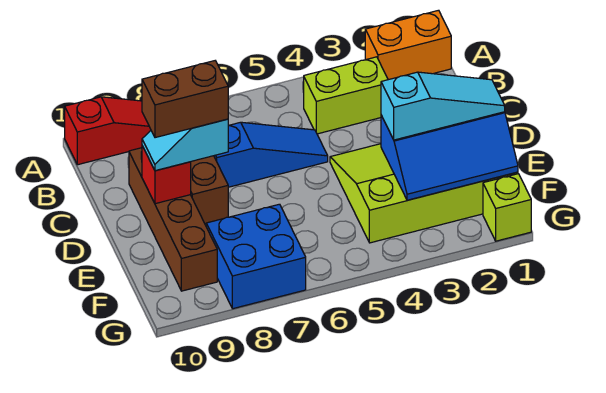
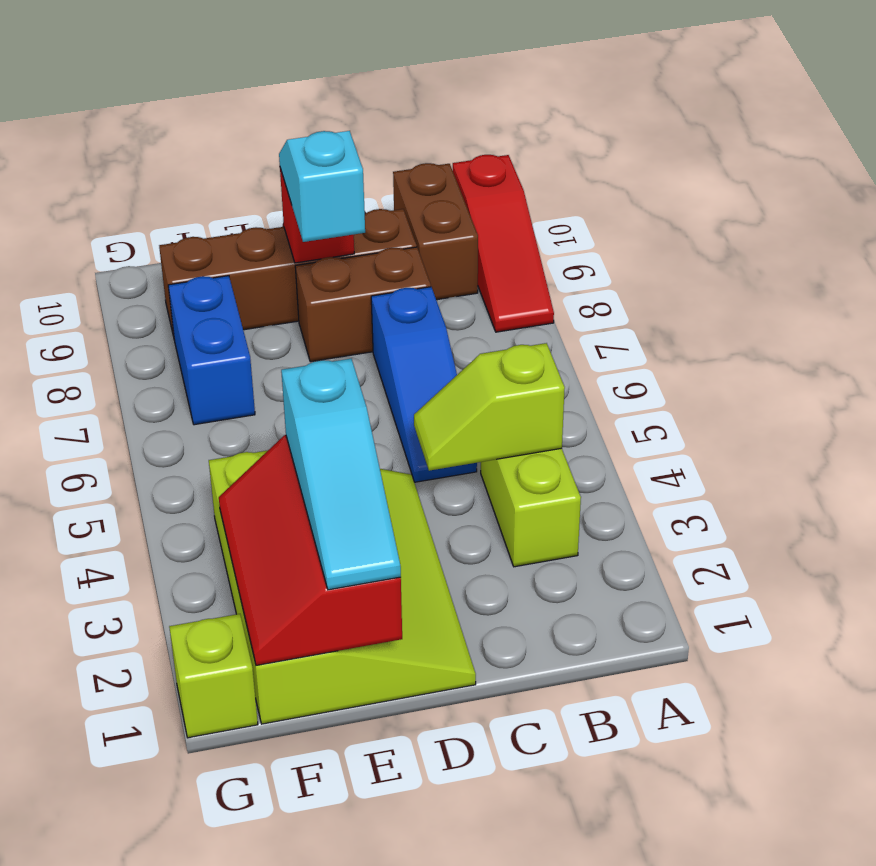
orange 1x2 brick [365,10,451,80] -> none
none -> lime 1x2 slope [414,343,565,471]
brown 1x2 brick [142,61,228,138] -> brown 1x2 brick moved to [393,163,478,300]
blue 2x3 slope [381,112,518,200] -> red 2x3 slope [219,435,402,665]
blue 2x2 brick [206,204,306,309] -> blue 1x2 brick [168,276,255,425]

